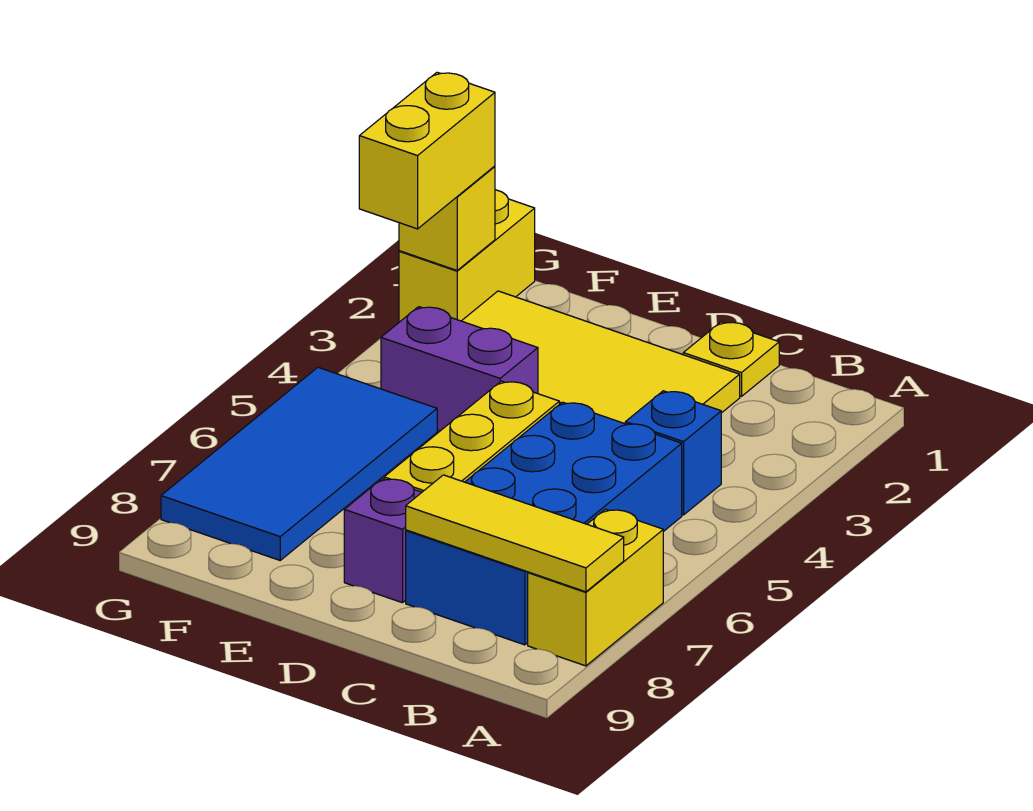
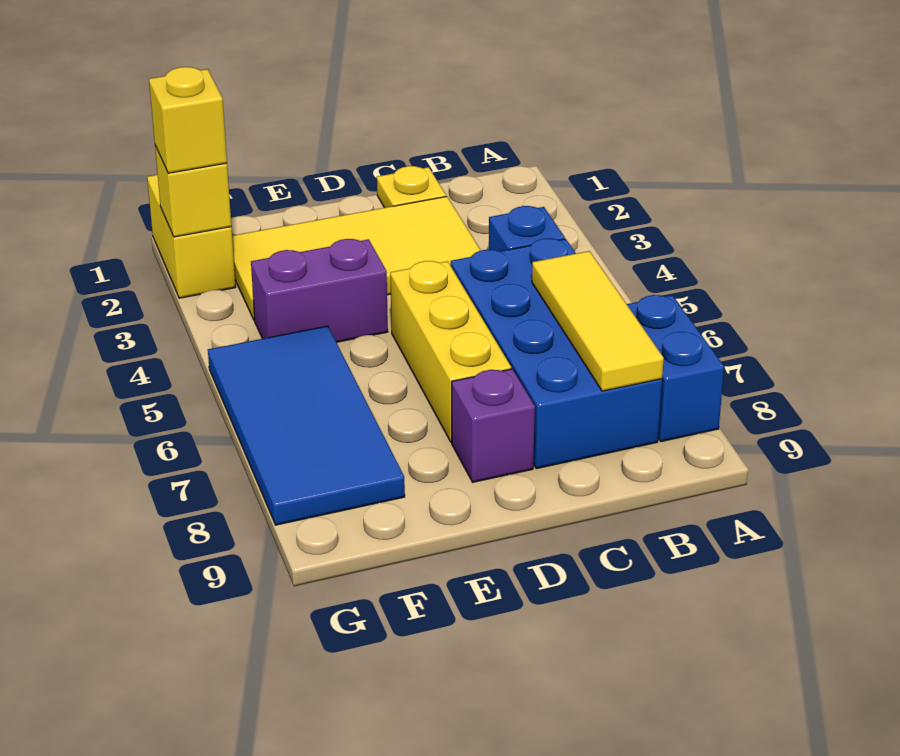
yellow 1x2 brick [528,509,663,666] -> blue 1x2 brick [627,295,724,442]
yellow 1x3 tile [406,475,624,592] -> yellow 1x3 tile turned to [532,251,664,391]
yellow 1x2 brick [359,72,495,229] -> yellow 1x1 brick [149,67,227,173]

